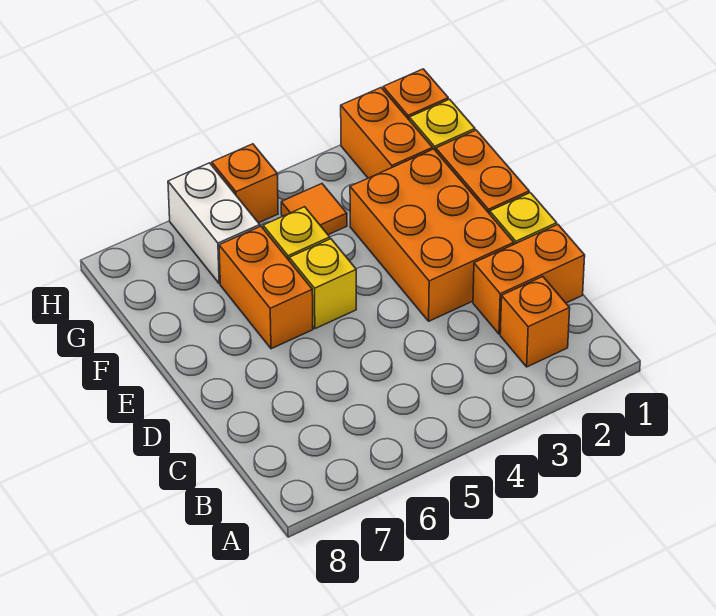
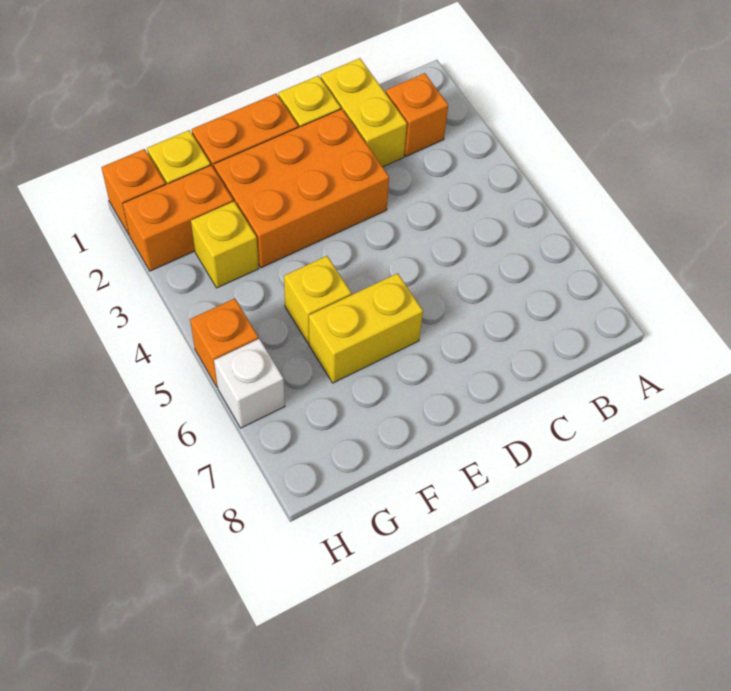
orange 1x2 brick [473,225,585,334] -> yellow 1x2 brick [321,58,407,167]
yellow 1x1 brick [289,239,356,329] -> yellow 1x1 brick moved to [191,201,259,288]
orange 1x2 brick [219,226,313,349] -> yellow 1x2 brick [309,273,423,383]
orange 1x1 tile [281,184,347,235] -> none
white 1x2 brick [168,163,260,284] -> white 1x1 brick [214,339,285,428]

